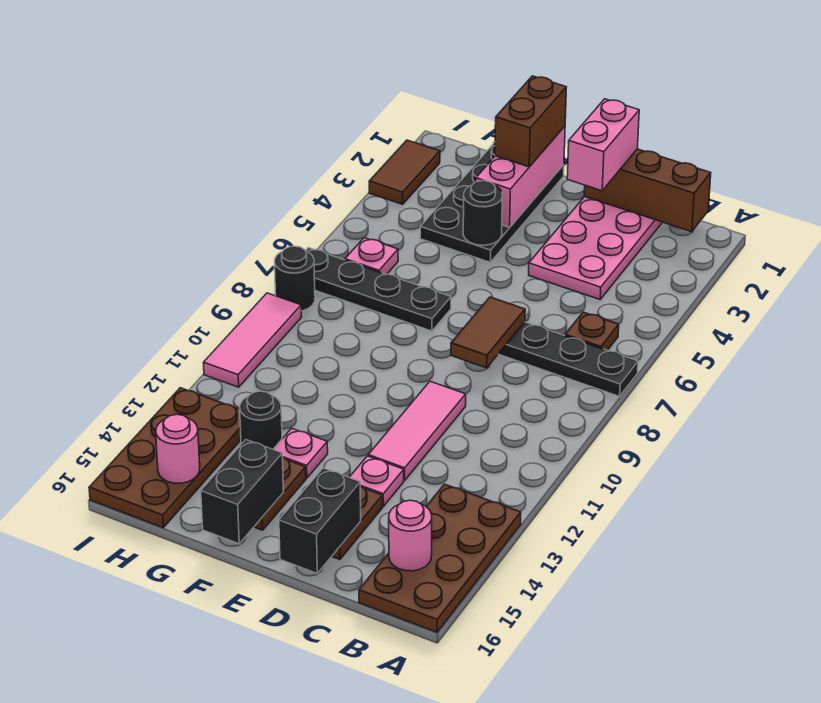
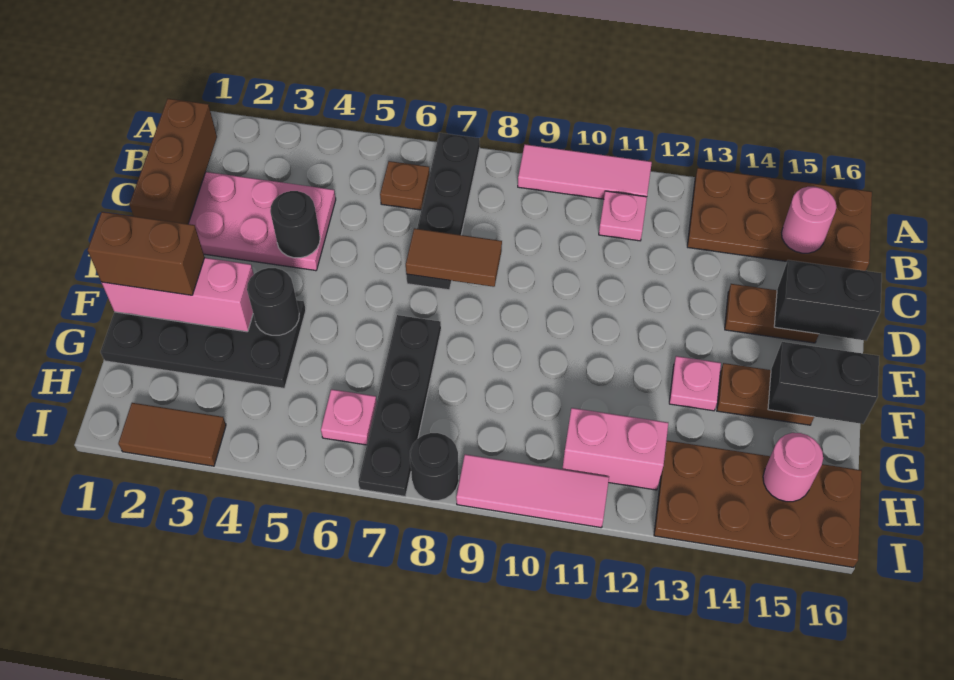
pink 1x2 brick [567,99,639,191] -> pink 1x2 brick moved to [562,408,668,490]
pink 1x3 tile [368,381,466,480] -> pink 1x3 tile moved to [518,144,652,199]
pink 1x1 plate [349,456,404,506] -> pink 1x1 plate moved to [599,191,647,241]
black 1x1 round brick [240,391,282,449] -> black 1x1 round brick moved to [270,191,320,258]

